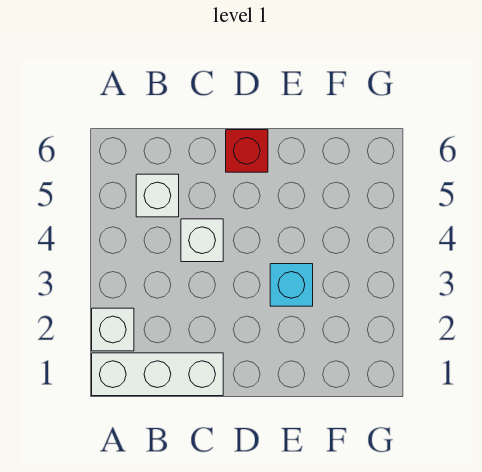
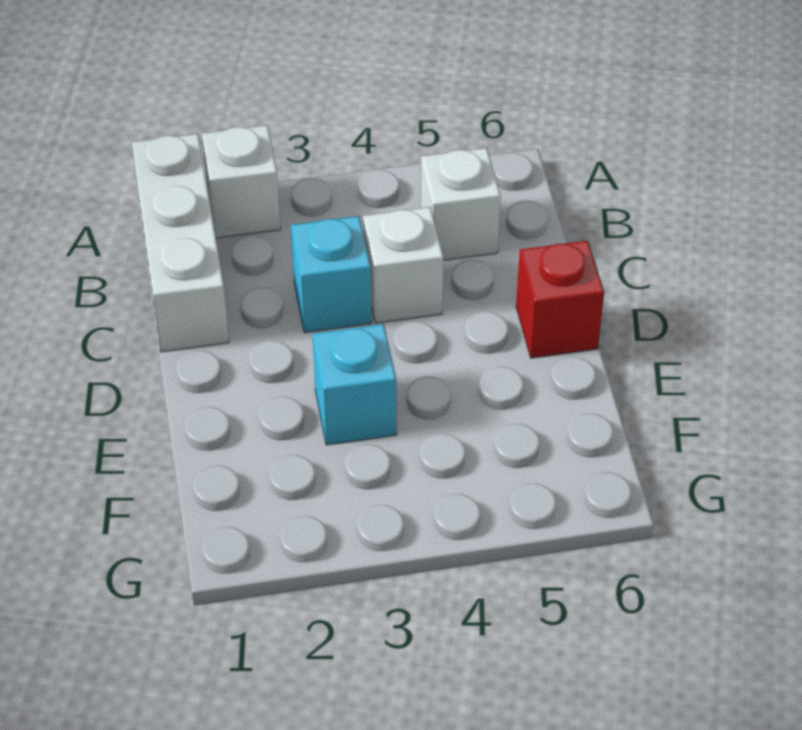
none -> cyan 1x1 brick [291,216,372,333]

